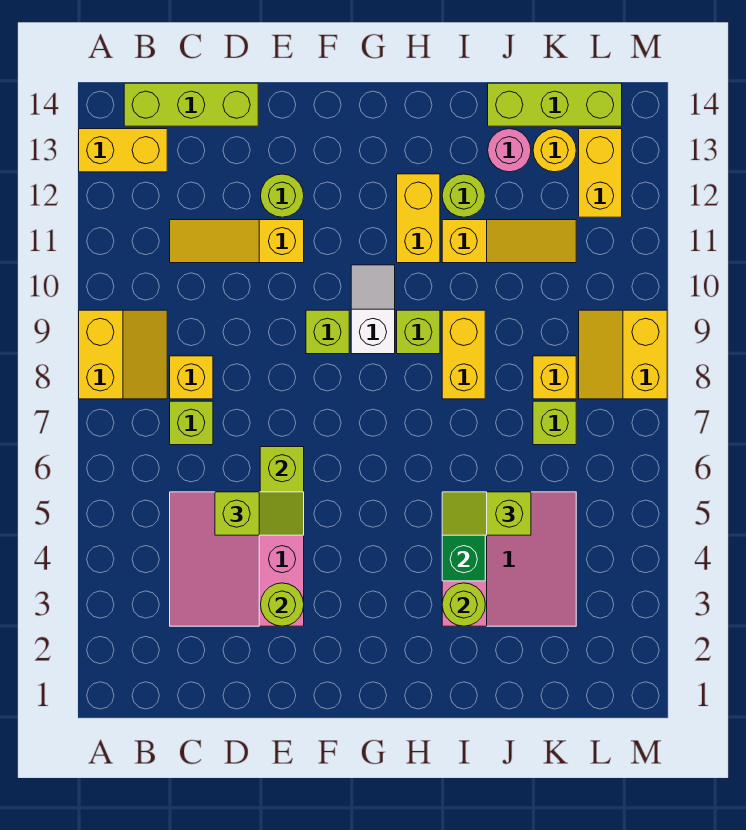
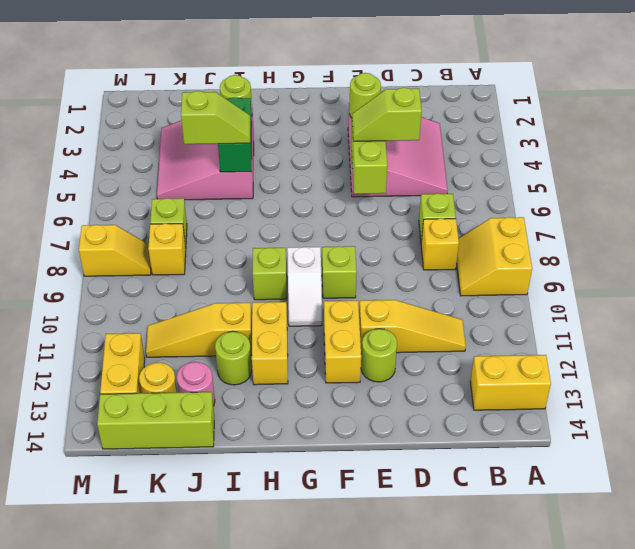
lime 1x3 brick [124,83,258,126] -> none
yellow 1x2 brick [442,310,485,399] -> yellow 1x2 brick moved to [324,300,361,383]
yellow 2x2 slope [579,310,667,399] -> yellow 1x2 slope [79,225,151,276]

